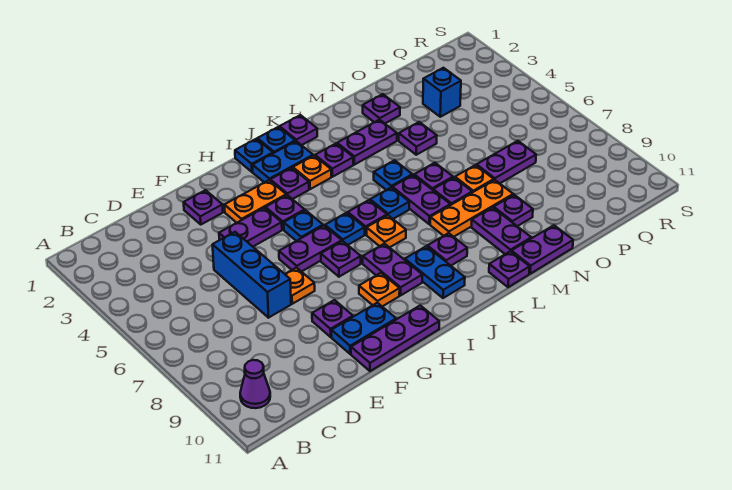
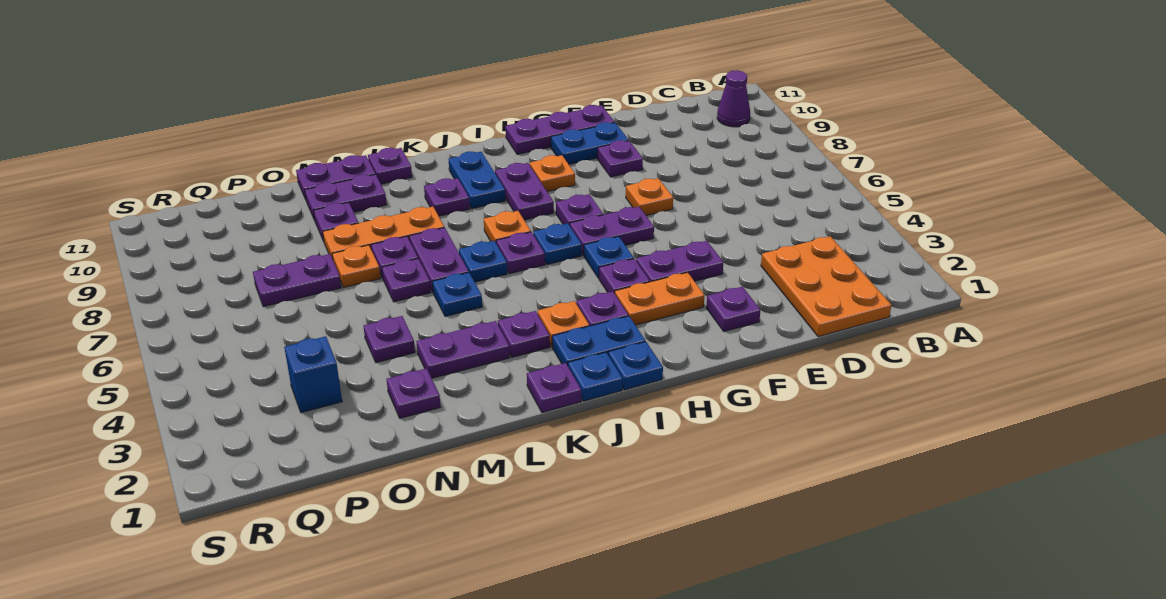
none -> orange 2x3 plate [761,236,891,337]
blue 1x3 brick [212,232,291,318] -> none
purple 1x2 plate [472,207,531,254] -> purple 1x2 plate turned to [305,174,387,220]

